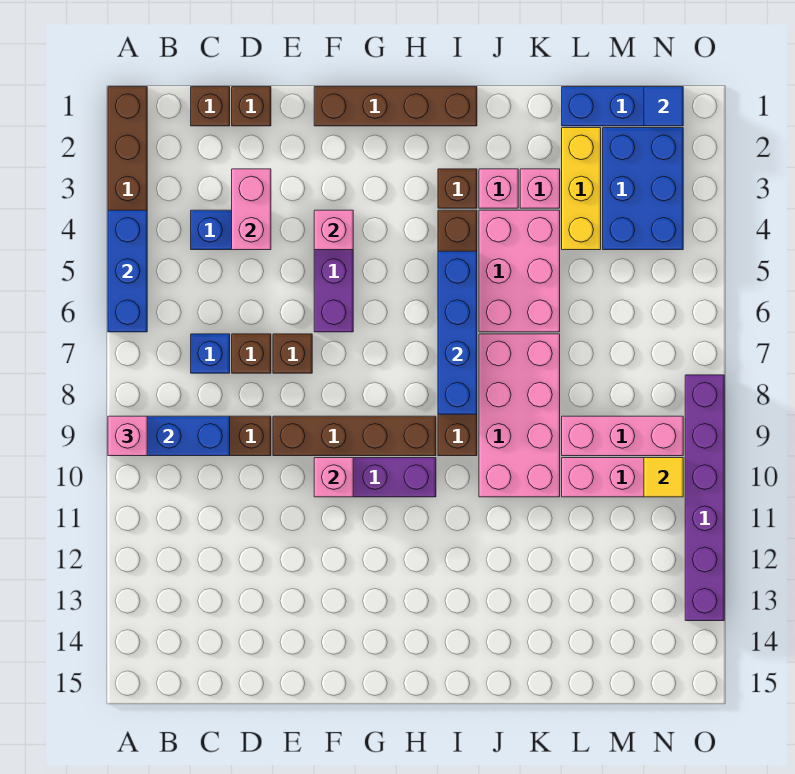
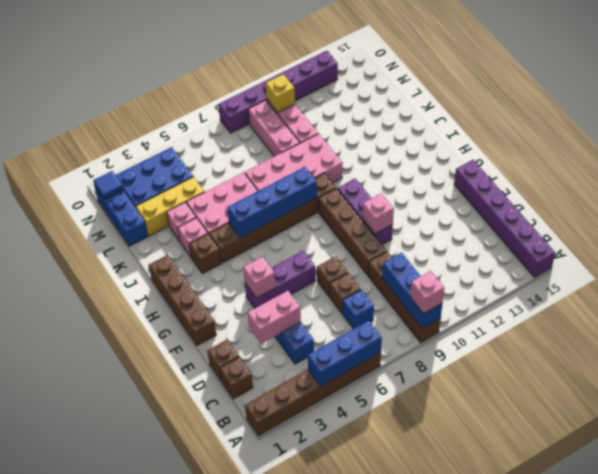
none -> purple 1x6 brick [454,160,555,277]
yellow 1x1 tile [644,458,683,497] -> yellow 1x1 brick [266,74,295,113]

